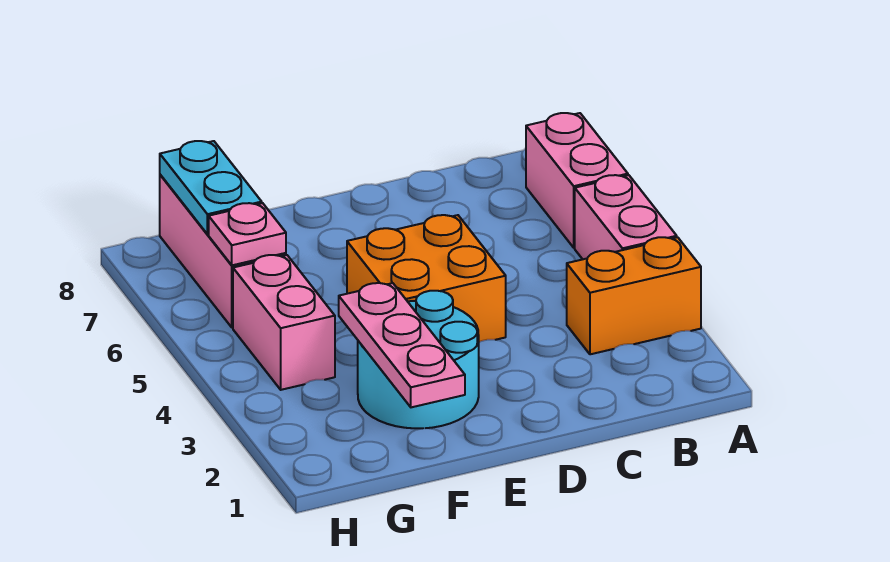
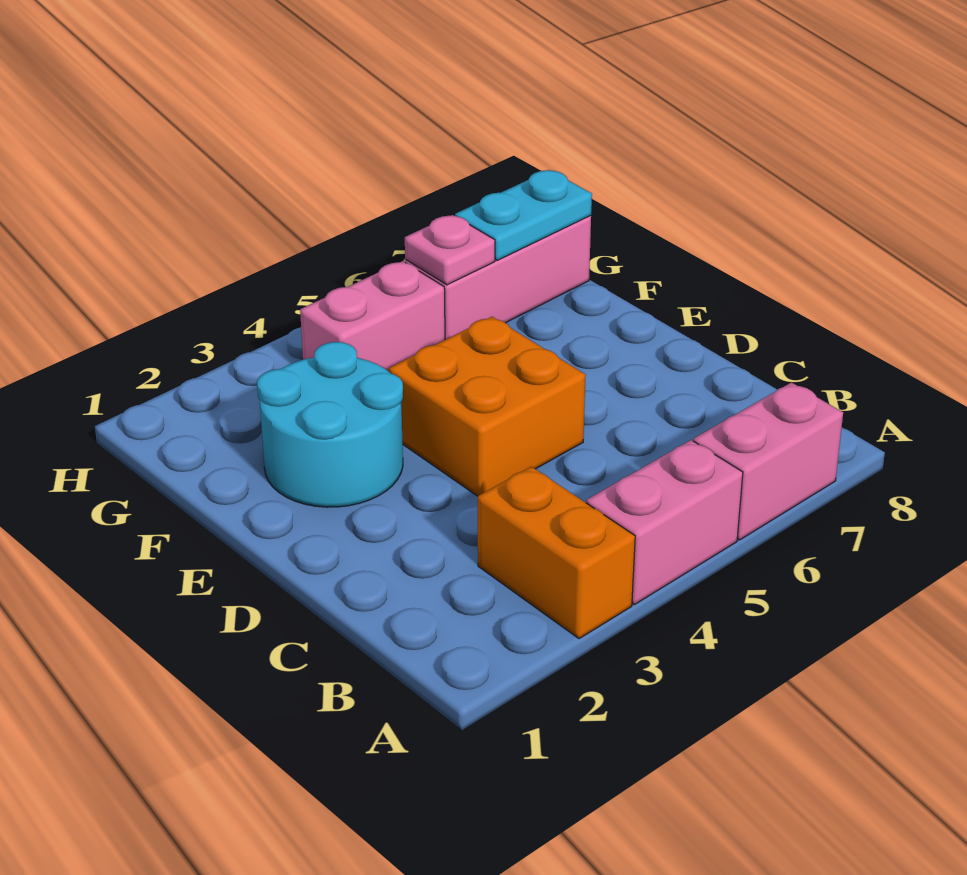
pink 1x3 plate [339,283,465,407] -> none

